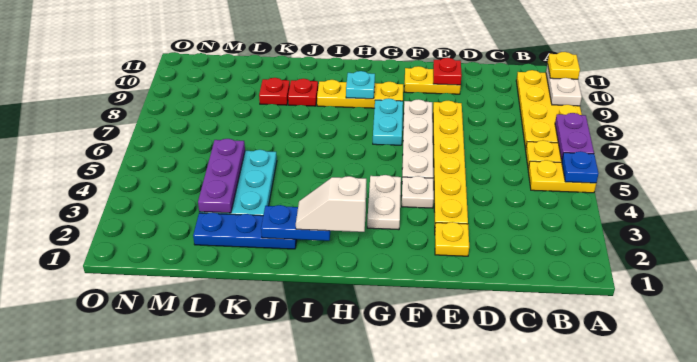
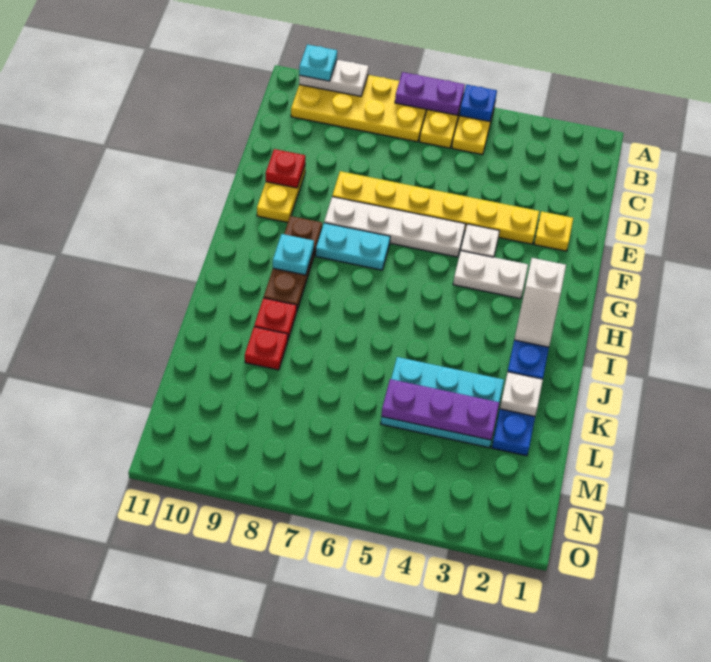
yellow 1x1 plate [548,52,580,79] -> cyan 1x1 plate [299,44,337,81]
yellow 1x3 plate [317,80,403,108] -> brown 1x3 plate [264,216,322,310]
none -> white 1x1 plate [500,372,543,416]

